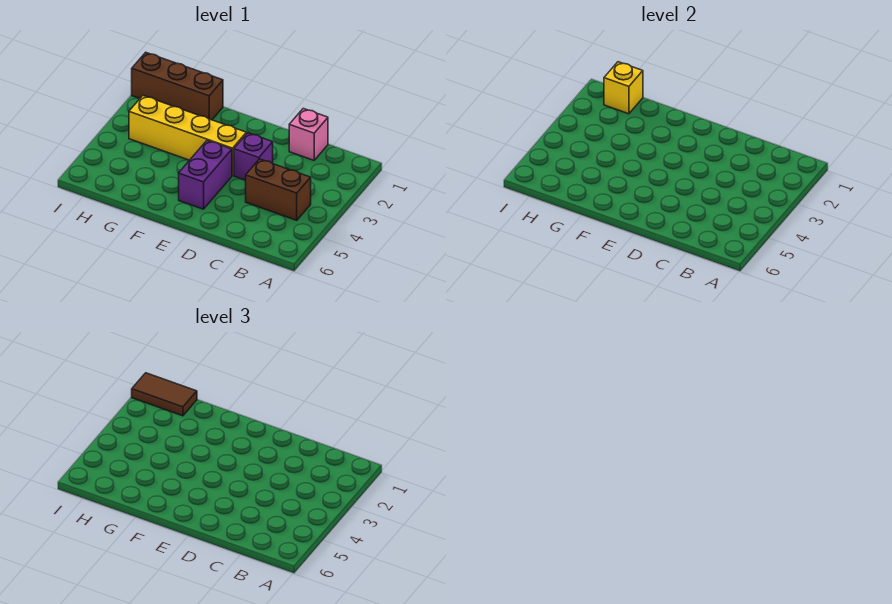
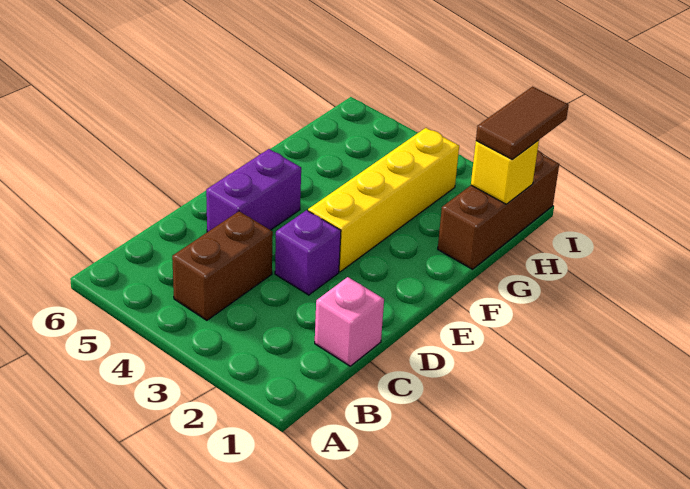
purple 1x2 brick [179,140,232,209] -> purple 1x2 brick turned to [206,149,301,232]

